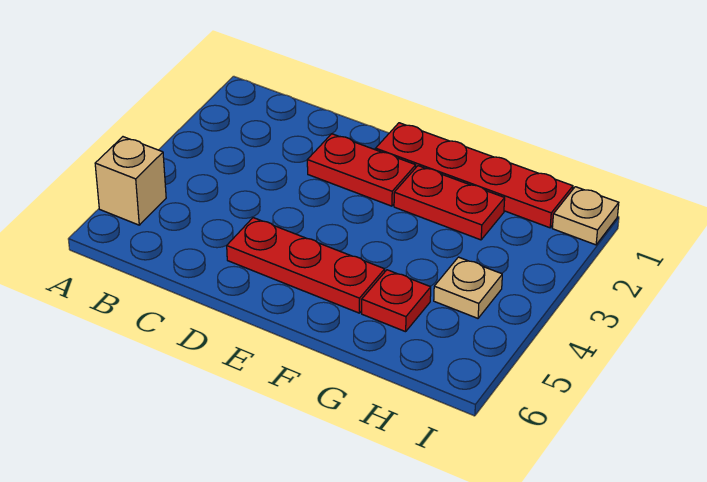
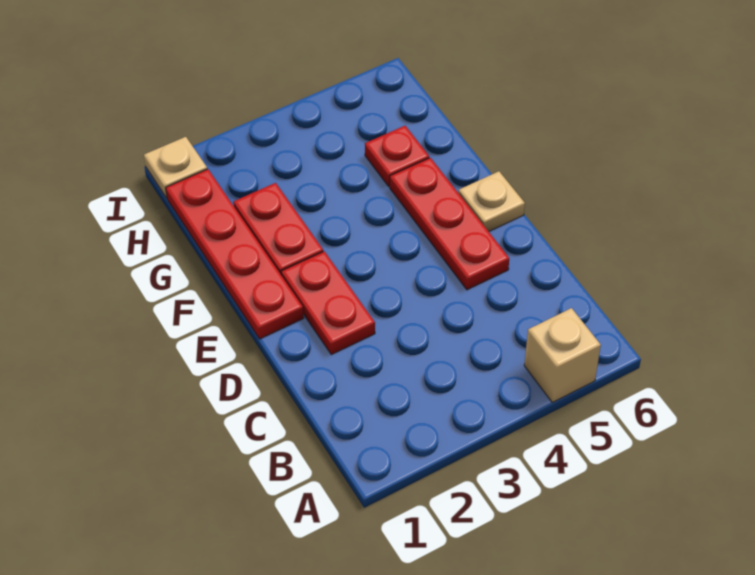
tan 1x1 plate [434,257,502,318] -> tan 1x1 plate moved to [458,171,525,231]

